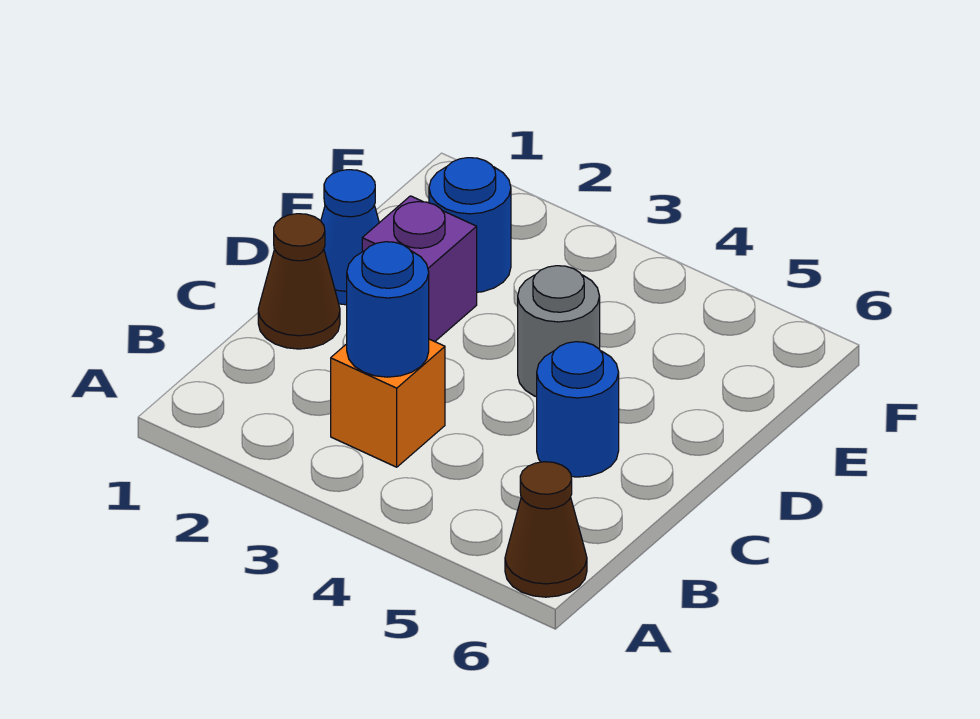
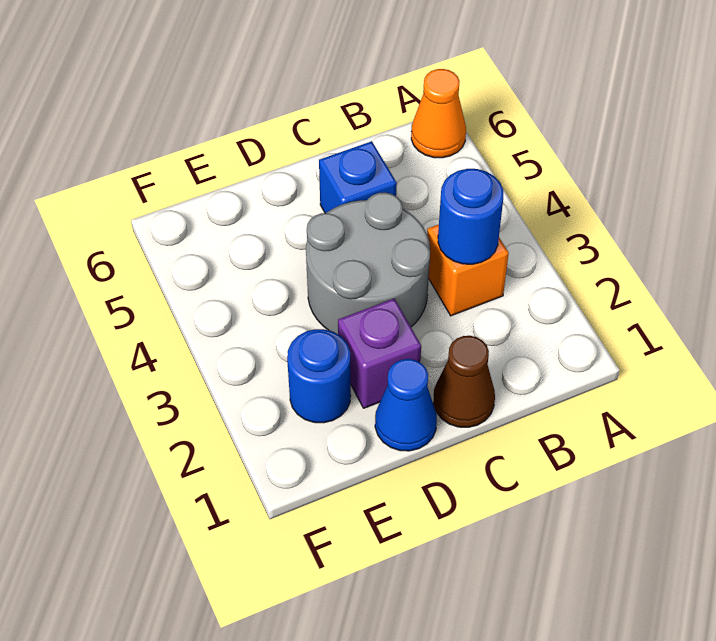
brown 1x1 cone [505,462,587,597] -> orange 1x1 cone [411,69,466,158]
blue 1x1 round brick [537,342,619,477] -> blue 1x1 brick [319,141,397,213]
grey 1x1 round brick [518,266,600,397] -> grey 2x2 round brick [306,192,430,334]

